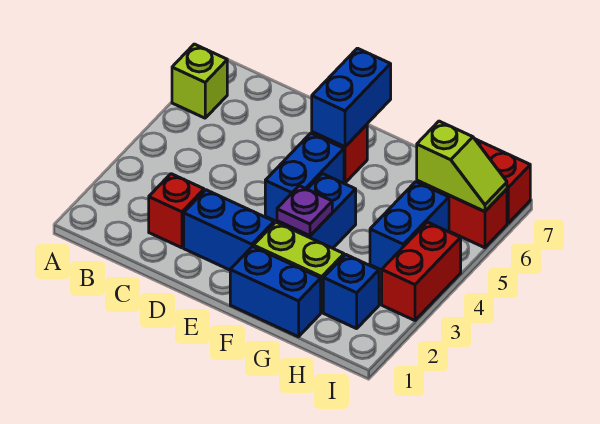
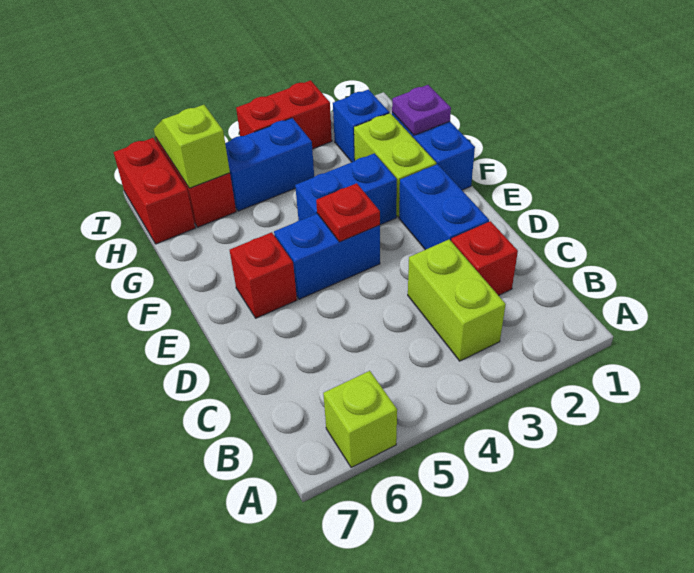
none -> lime 1x2 brick [408,239,506,361]
none -> red 1x1 plate [316,183,380,242]
blue 1x2 brick [312,48,391,147] -> none
purple 1x1 plate [277,186,332,236] -> purple 1x1 plate moved to [392,85,451,135]

